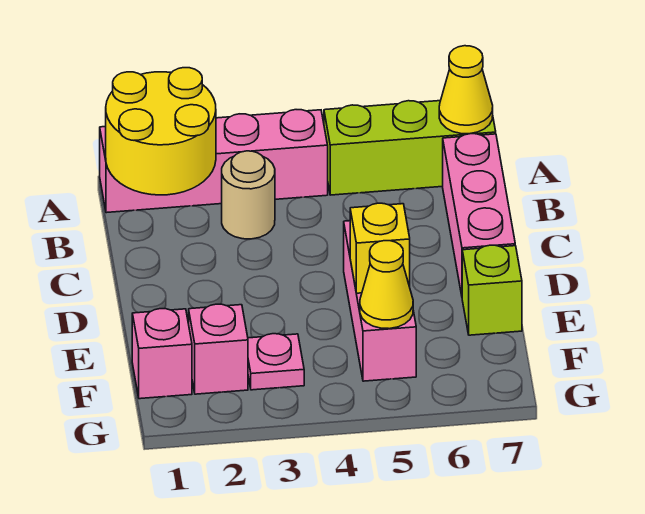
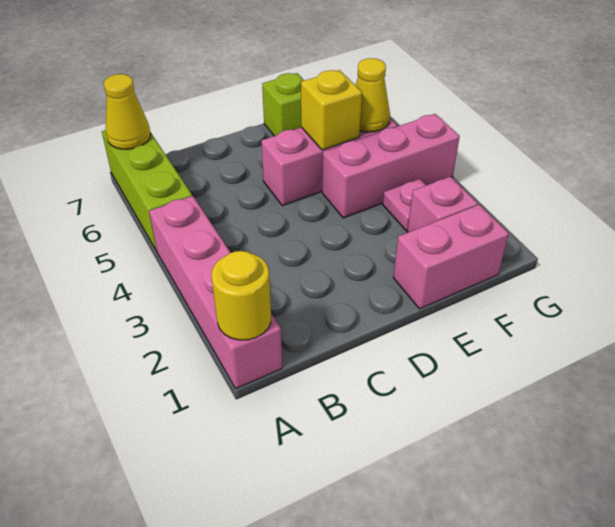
yellow 2x2 round brick [106,68,216,195] -> yellow 1x1 round brick [211,251,271,340]
tan 1x1 round brick [222,151,275,239] -> none
pink 1x3 brick [443,134,515,295] -> pink 1x3 brick moved to [322,114,460,218]
pink 1x1 brick [132,309,192,399] -> pink 1x2 brick [393,205,509,309]

